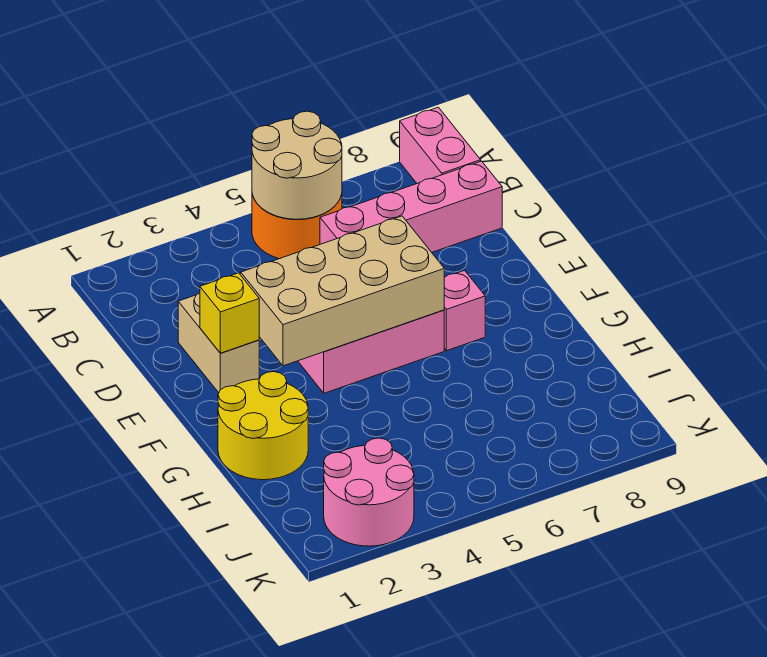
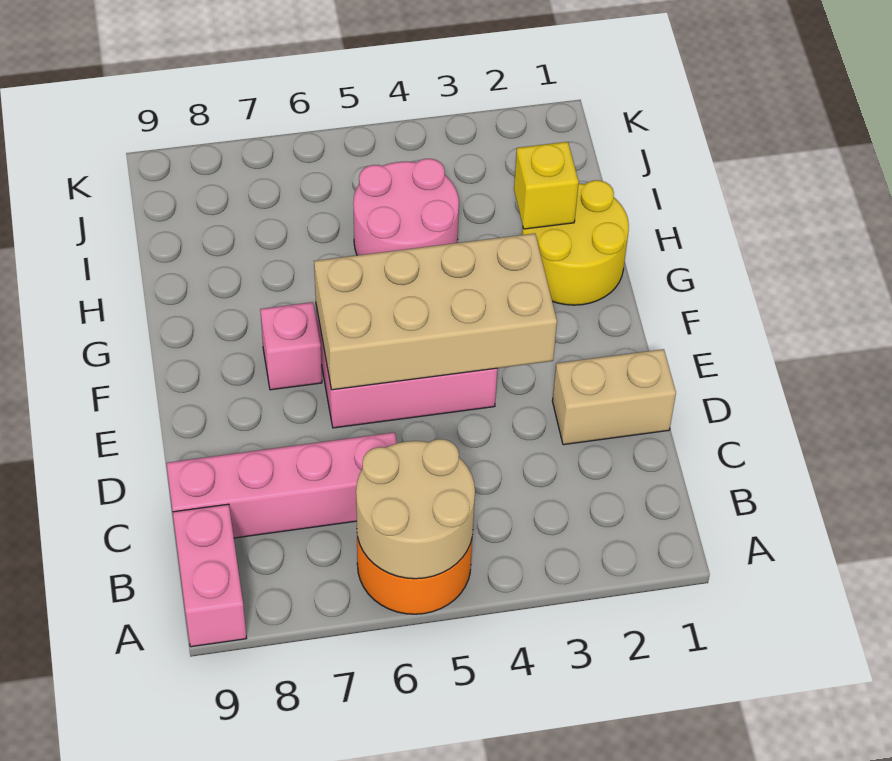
tan 1x2 brick [178,293,259,393] -> tan 1x2 brick turned to [552,349,676,445]
yellow 1x1 brick [200,273,259,353] -> yellow 1x1 brick moved to [514,142,579,229]
pink 2x2 round brick [324,438,414,546] -> pink 2x2 round brick moved to [353,159,459,255]

